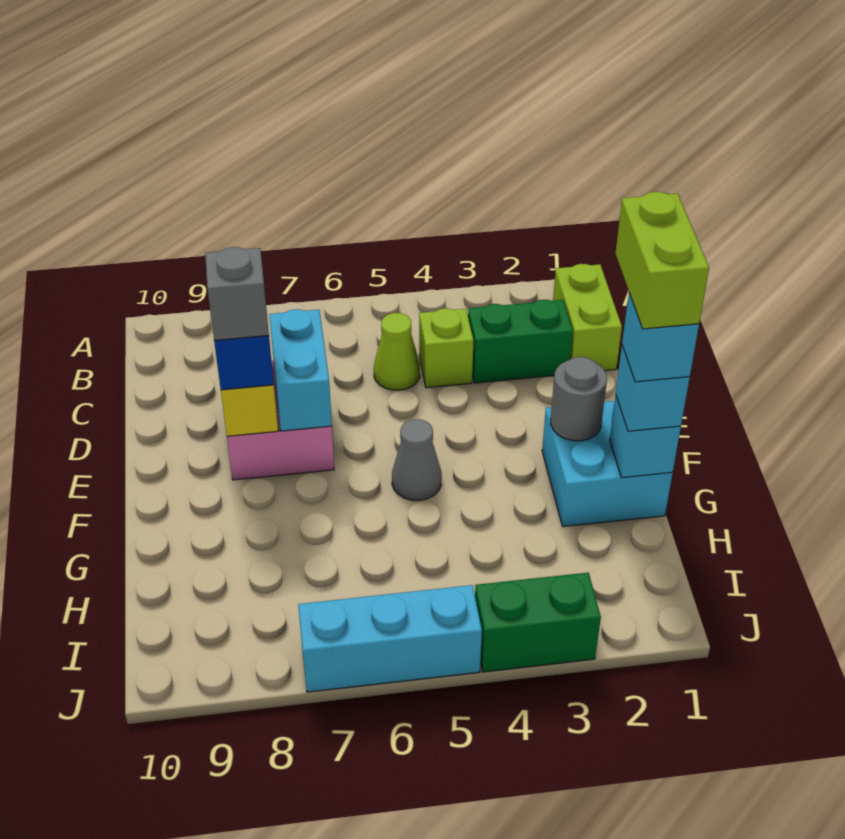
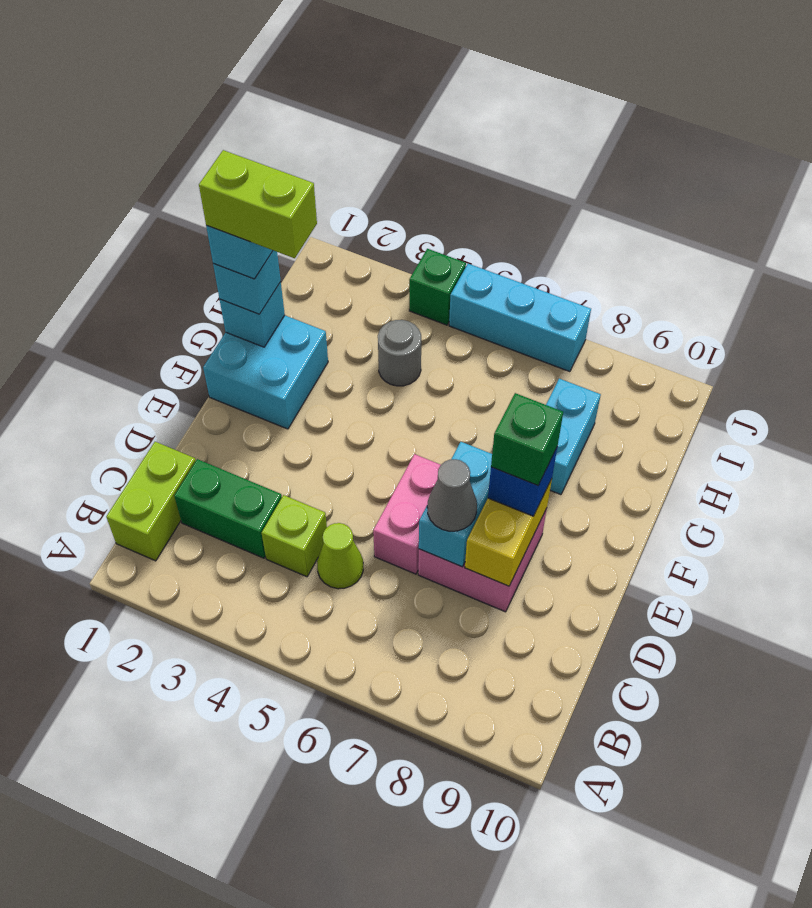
none -> pink 1x2 brick [373,454,440,574]
grey 1x1 brick [205,247,269,340] -> green 1x1 brick [491,393,563,485]
lime 1x2 brick [615,192,709,329] -> lime 1x2 brick turned to [199,150,317,258]
grey 1x1 round brick [550,357,607,441] -> grey 1x1 round brick moved to [378,320,421,386]
grey 1x1 cone [392,419,442,500] -> grey 1x1 cone moved to [427,459,477,531]
none -> cyan 1x2 brick [546,379,601,495]
green 1x2 brick [475,573,601,672] -> green 1x1 brick [409,249,466,325]

